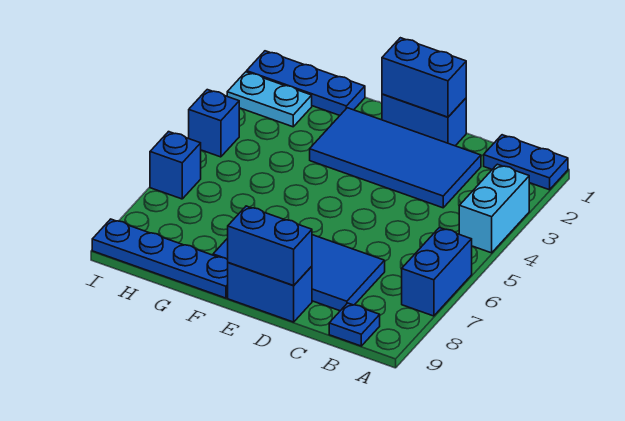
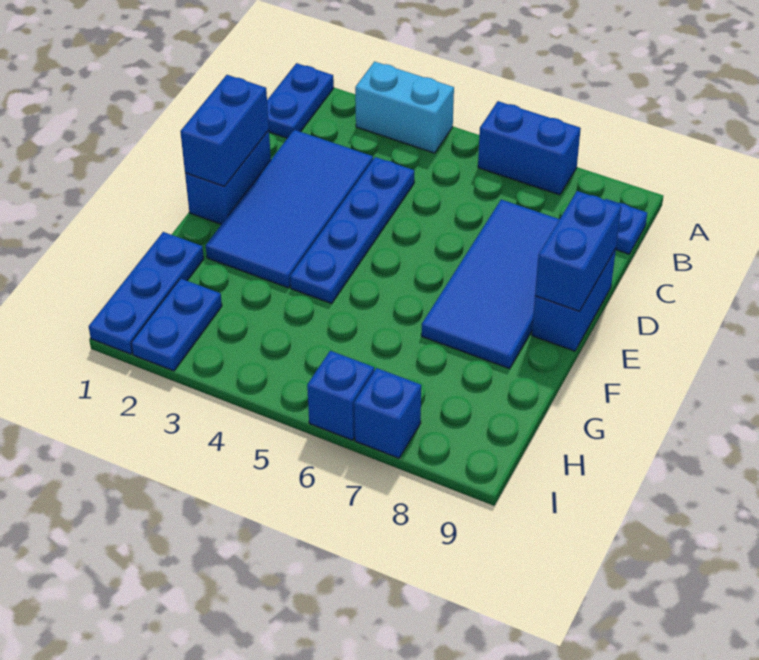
blue 1x4 plate [92,219,228,298] -> blue 1x4 plate moved to [290,157,414,304]
cyan 1x2 plate [227,72,312,127] -> blue 1x2 plate [131,279,222,371]
blue 1x1 brick [189,90,239,157] -> blue 1x1 brick moved to [354,368,421,458]

